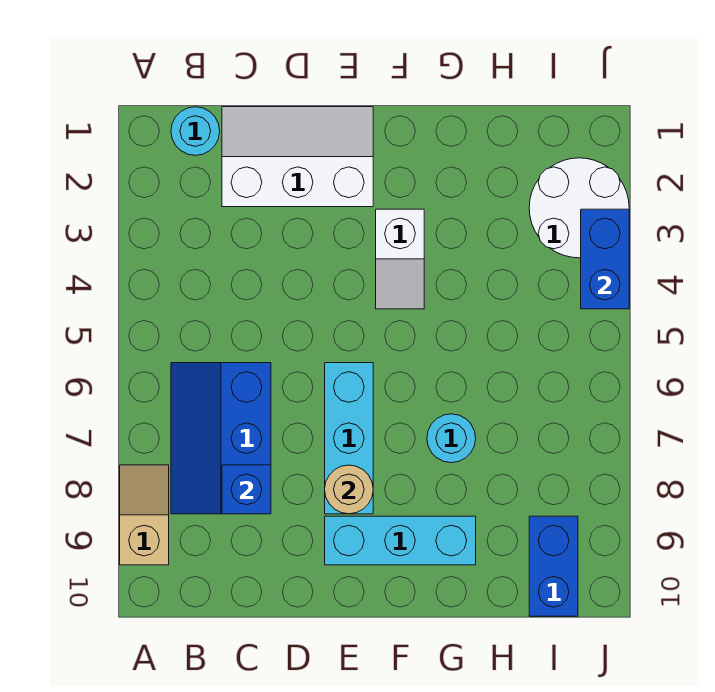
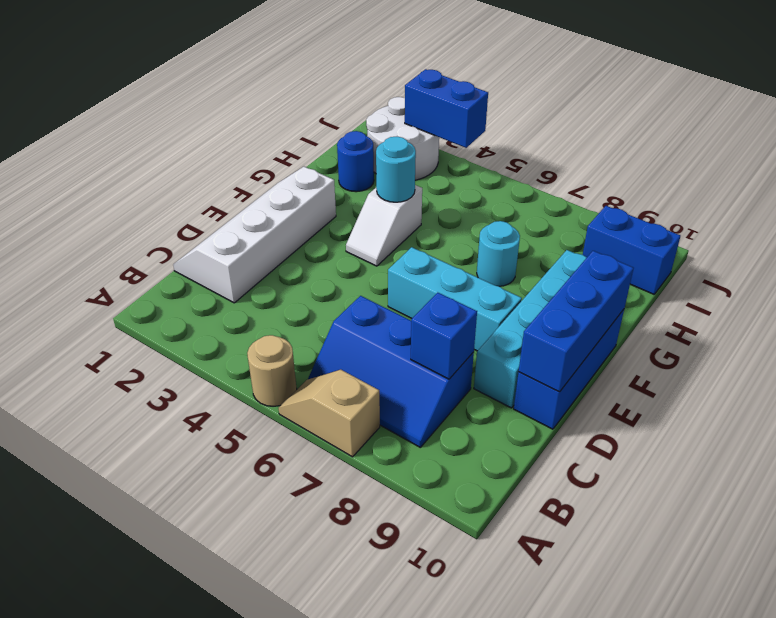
tan 1x2 slope [120,465,169,565] -> tan 1x2 slope moved to [279,370,380,457]
cyan 1x1 round brick [171,107,220,156] -> cyan 1x1 round brick moved to [376,137,416,202]
white 2x3 slope [222,107,373,207] -> white 2x4 slope [173,167,336,303]
none -> blue 1x3 brick [514,309,624,429]
none -> blue 1x3 brick [519,251,634,392]
tan 1x1 round brick [325,465,373,514] -> tan 1x1 round brick moved to [247,335,297,406]
cyan 1x3 brick [325,516,476,565] -> cyan 1x4 brick [474,250,587,408]
white 1x2 slope [376,209,424,309] -> white 1x2 slope turned to [346,185,422,266]
none -> blue 1x1 round brick [337,131,374,192]

